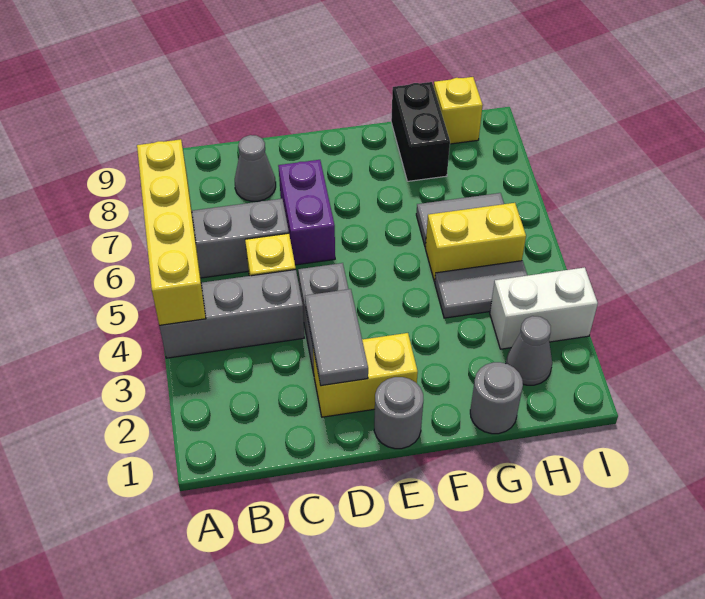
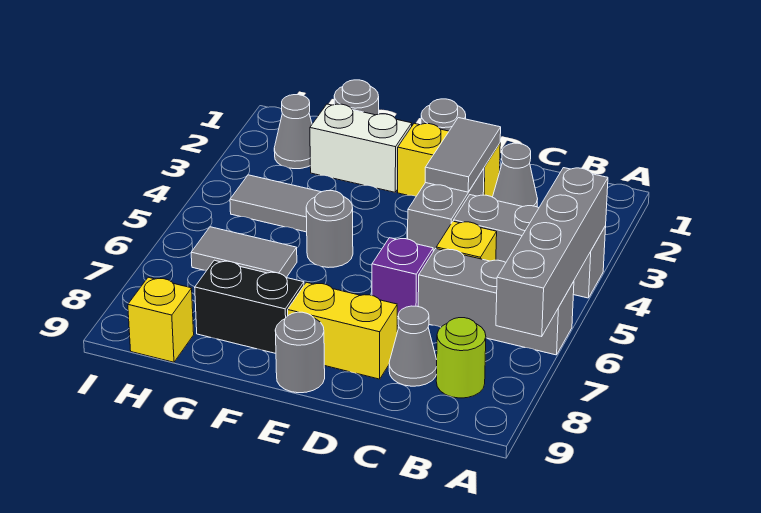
yellow 1x4 brick [137,139,206,325] -> grey 1x4 brick [496,168,608,337]
none -> lime 1x1 round brick [436,318,486,398]
none -> grey 1x1 cone [493,143,537,207]
purple 1x2 brick [278,160,335,265] -> purple 1x1 brick [372,238,433,317]
none -> grey 1x1 round brick [275,312,325,393]
none -> grey 1x1 round brick [306,191,353,268]
yellow 1x2 brick [425,203,526,282] -> yellow 1x2 brick moved to [288,282,397,379]
black 1x2 brick [391,82,450,181] -> black 1x2 brick turned to [195,260,304,353]
white 1x2 brick [490,267,598,349] -> white 1x2 brick moved to [310,104,412,192]

